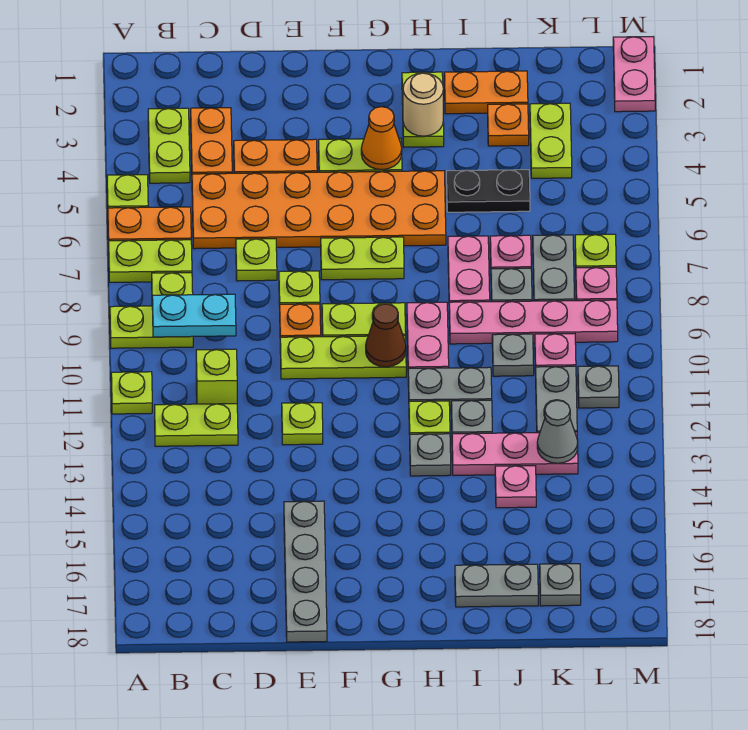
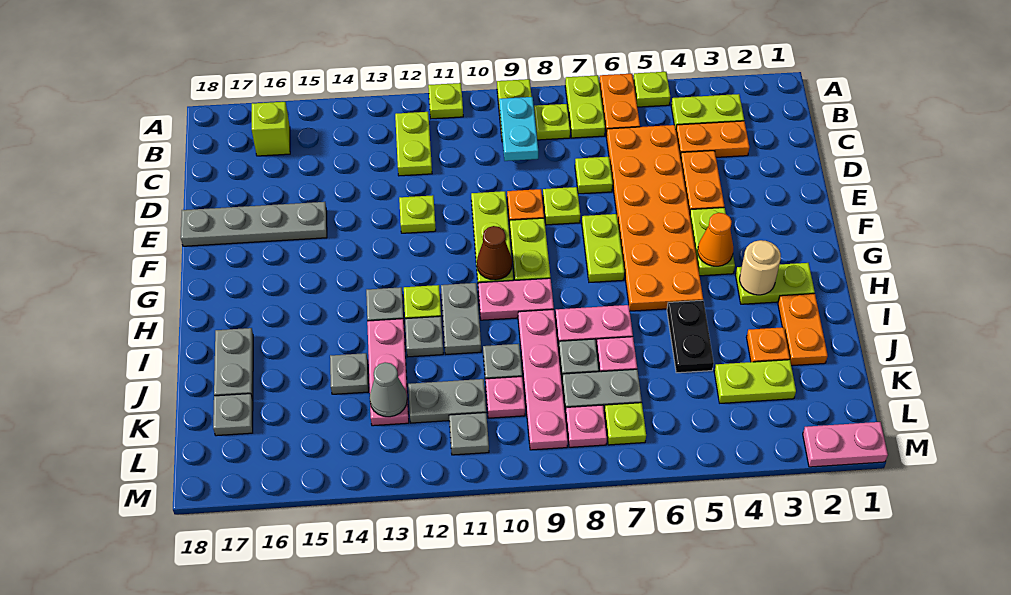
lime 1x1 brick [196,349,237,404] -> lime 1x1 brick moved to [252,102,290,156]
pink 1x1 plate [495,466,536,508] -> grey 1x1 plate [330,353,369,394]

